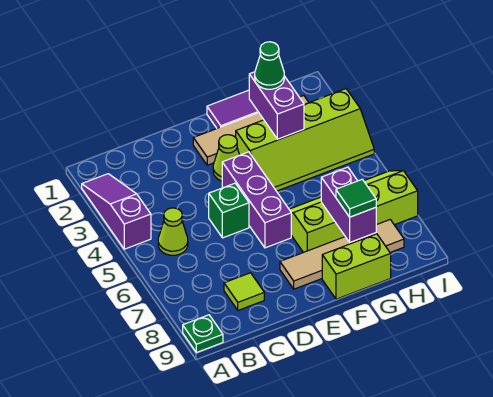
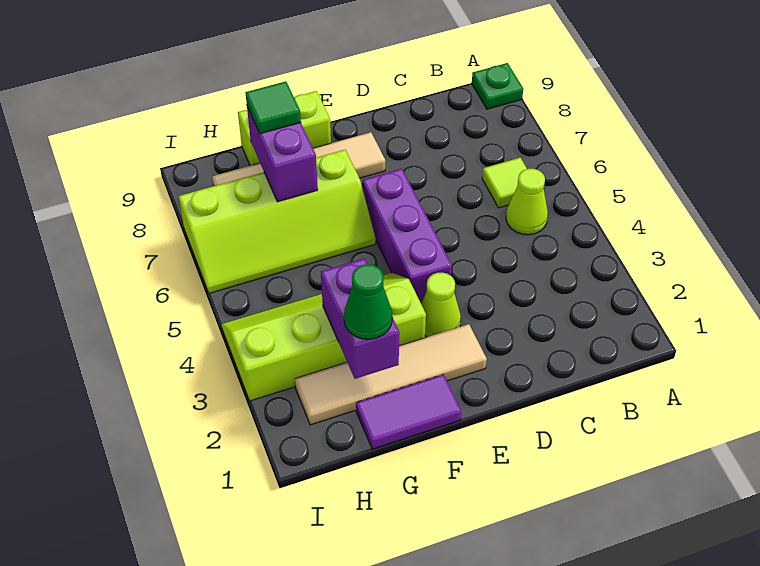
purple 1x3 slope [82,174,151,249] -> none
lime 1x1 tile [224,273,264,310] -> lime 1x1 tile moved to [482,158,527,208]
green 1x1 brick [209,183,249,238] -> none

